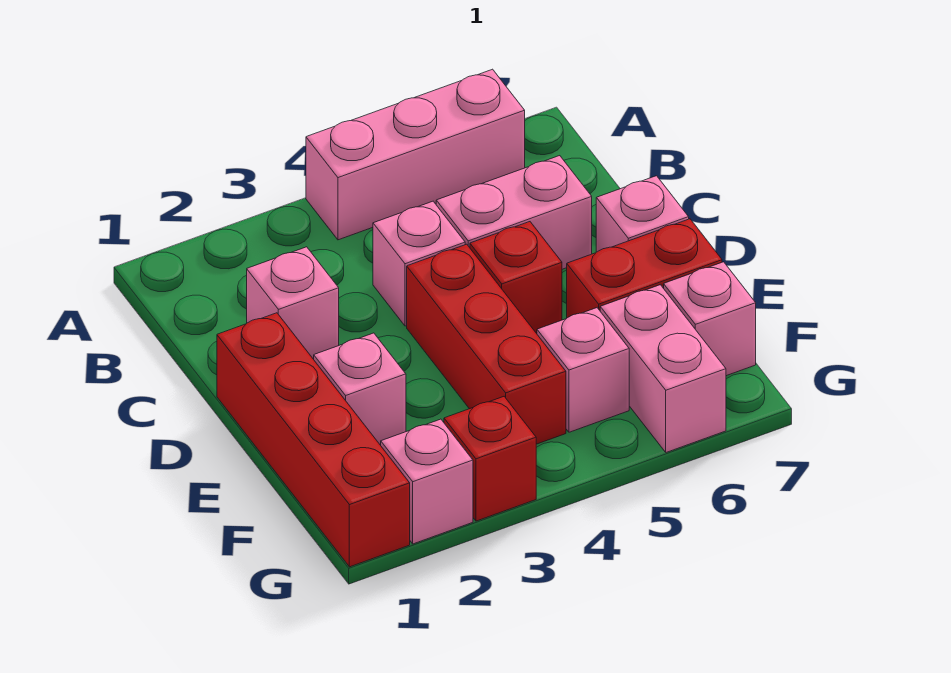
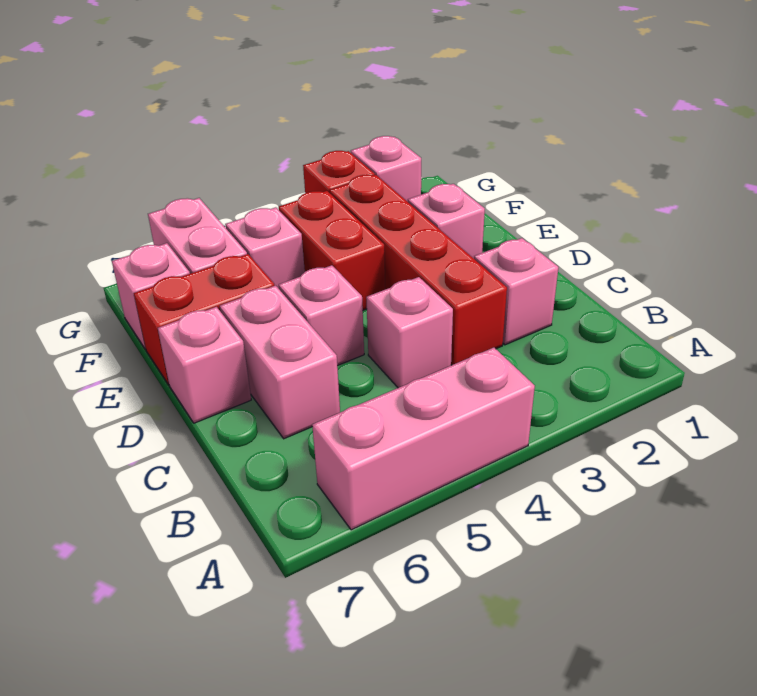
pink 1x2 brick [436,156,592,269] -> pink 1x2 brick turned to [220,286,340,439]
red 1x4 brick [217,313,410,567] -> red 1x4 brick moved to [329,175,507,365]
red 1x3 brick [407,244,566,444] -> red 1x2 brick [279,191,385,310]
red 1x1 brick [470,222,562,334] -> pink 1x1 brick [279,265,364,366]

